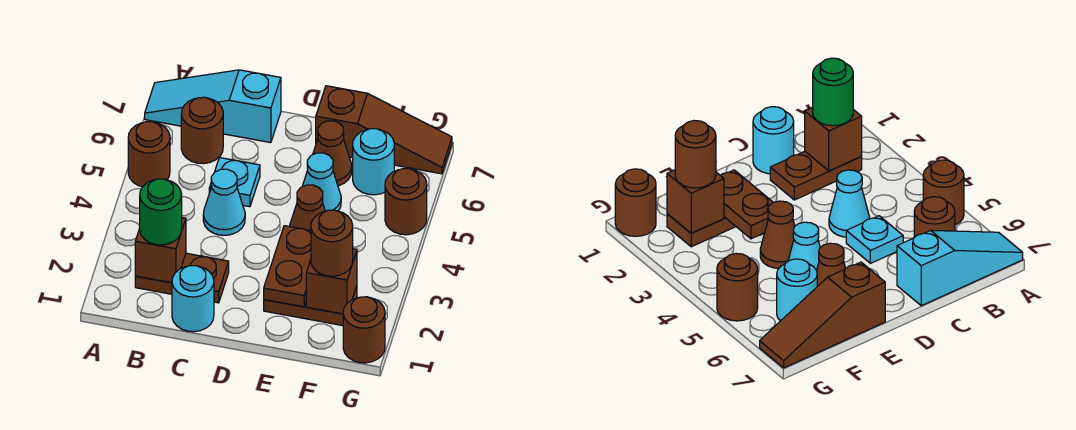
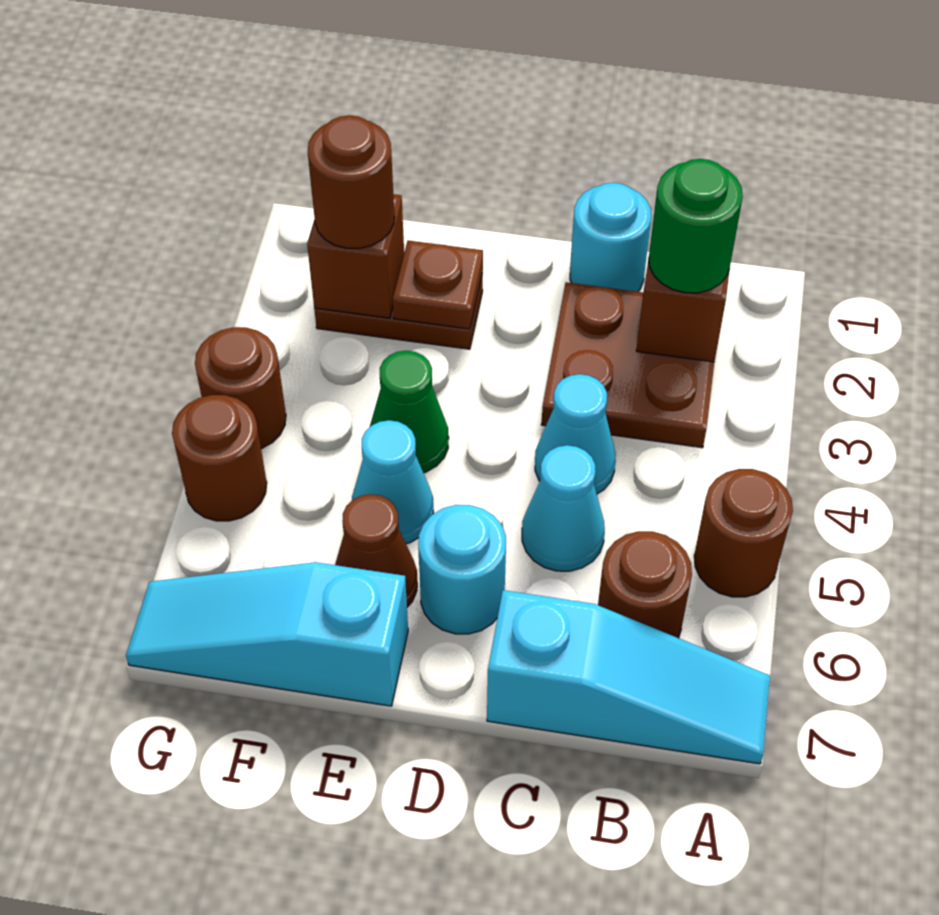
brown 1x2 plate [135,253,229,303] -> brown 2x2 plate [541,282,714,448]
cyan 1x1 plate [209,158,260,207] -> cyan 1x1 cone [522,445,605,571]
brown 1x2 plate [264,226,311,307] -> brown 1x1 plate [393,241,483,329]
brown 1x1 cone [289,185,325,230] -> green 1x1 cone [370,351,449,473]
brown 1x3 slope [316,86,452,174] -> cyan 1x3 slope [126,562,408,706]
cyan 1x1 round brick [353,129,394,195] -> cyan 1x1 round brick moved to [418,505,506,634]
brown 1x1 round brick [343,297,385,363] -> brown 1x1 round brick moved to [195,327,286,449]

